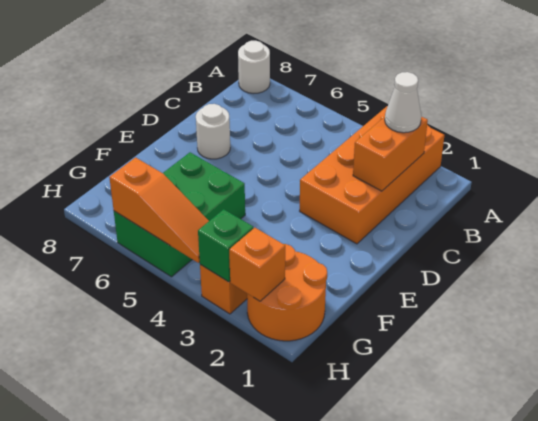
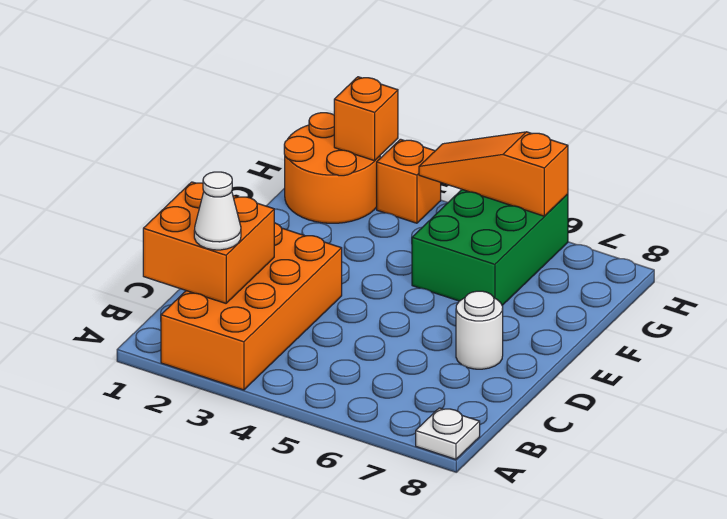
white 1x1 round brick [238,41,270,94] -> white 1x1 plate [416,408,480,459]
orange 1x2 brick [353,117,428,191] -> orange 2x2 brick [143,182,274,303]
green 1x1 brick [198,209,253,282] -> none

